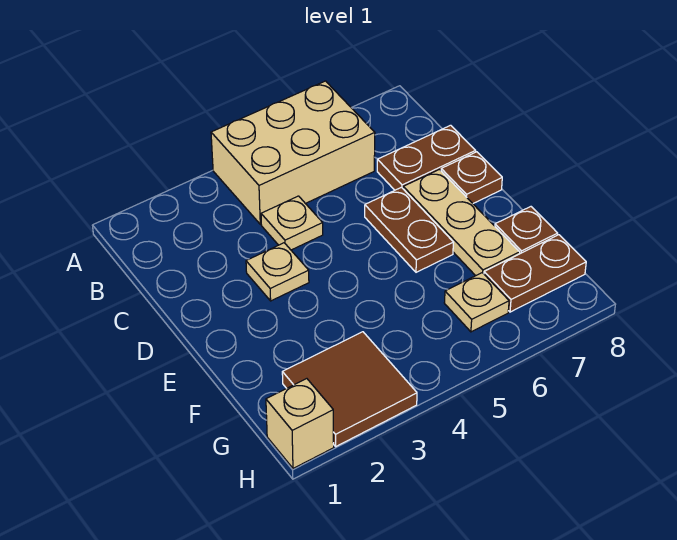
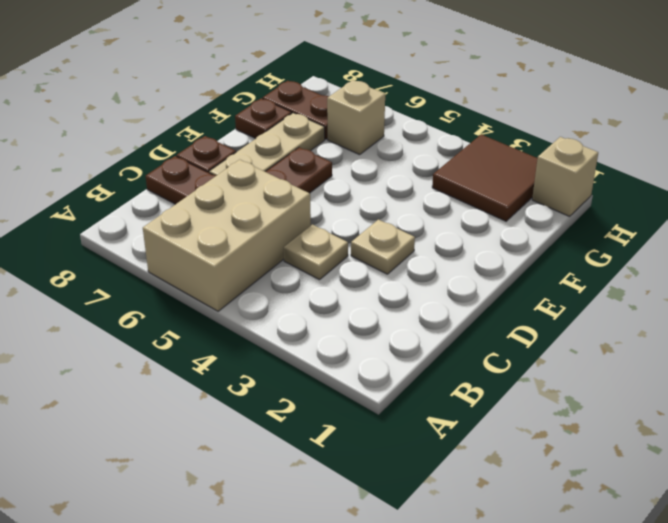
tan 2x3 brick [211,81,375,224] -> tan 2x3 brick turned to [143,159,311,311]
tan 1x1 plate [444,273,509,332] -> tan 1x1 brick [327,80,385,155]

